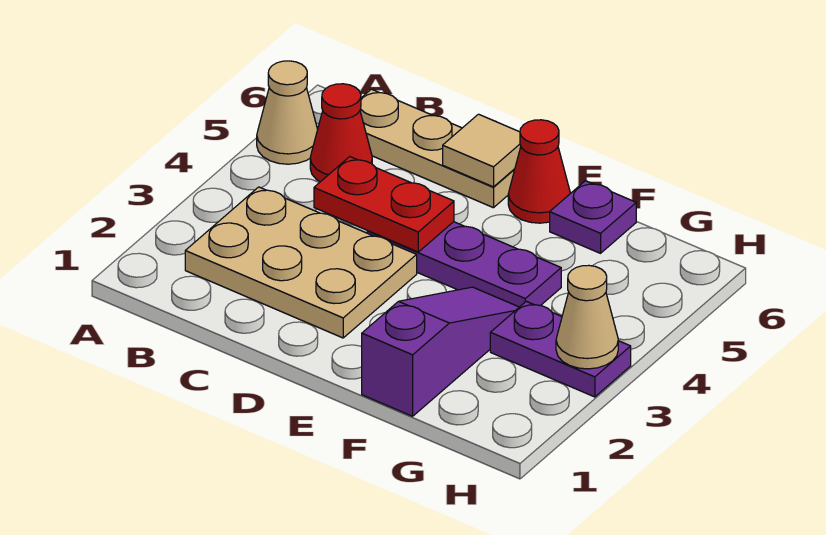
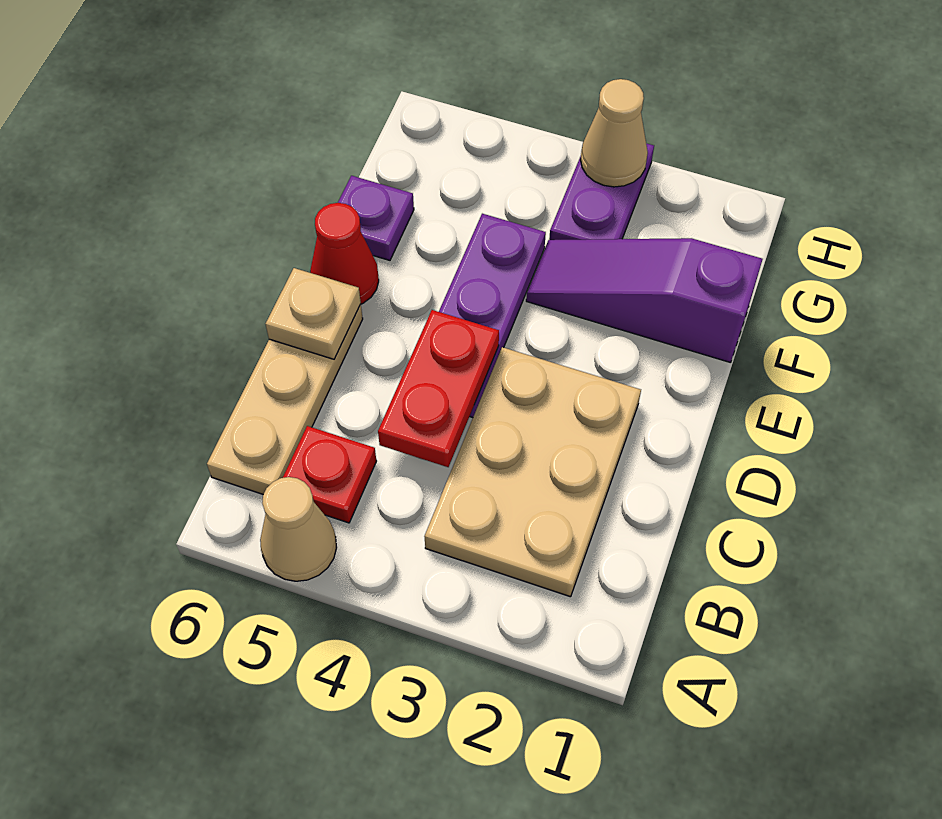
red 1x1 cone [310,84,372,182] -> red 1x1 plate [283,426,376,523]
tan 1x1 tile [443,114,521,187] -> tan 1x1 plate [265,268,361,359]

